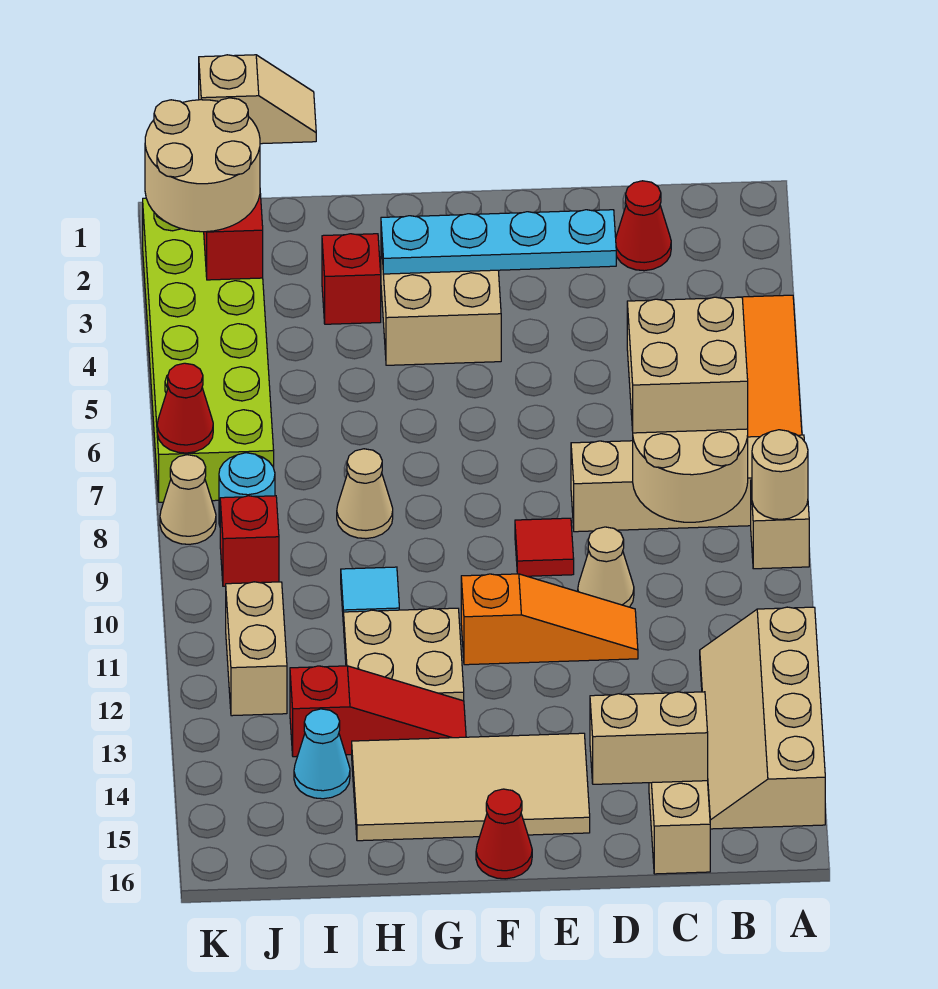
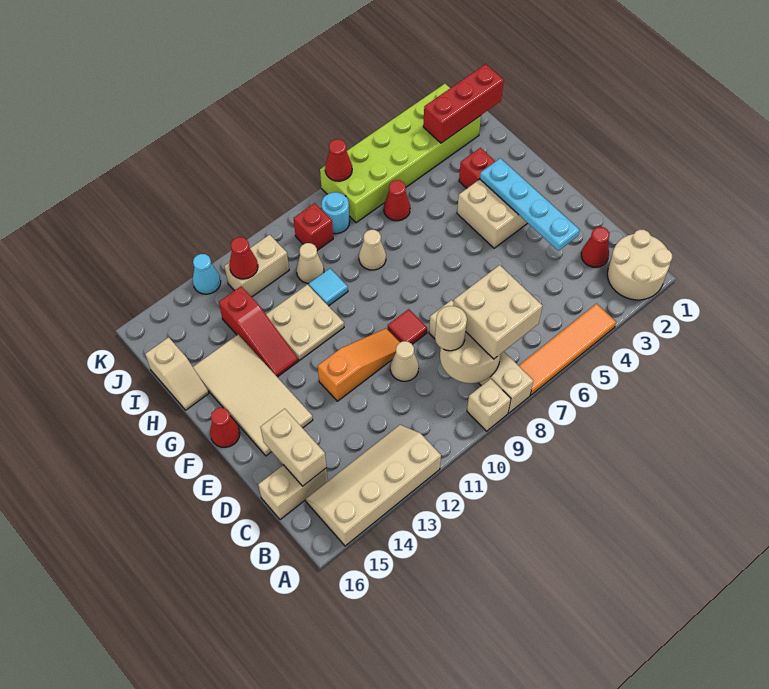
tan 1x1 round brick [752,430,808,519] -> tan 1x1 round brick moved to [435,306,467,351]
orange 1x3 slope [461,574,638,665] -> orange 1x3 slope turned to [318,328,400,401]
tan 1x2 slope [199,55,316,144] -> tan 1x2 slope moved to [145,337,209,410]
none -> red 1x1 cone [384,180,410,221]
cyan 1x1 cone [294,709,350,799] -> cyan 1x1 cone moved to [193,254,221,294]
tan 2x2 round brick [145,98,260,232] -> tan 2x2 round brick moved to [607,230,672,300]
none -> red 1x1 cone [229,237,258,279]
tan 1x1 cone [160,455,216,544] -> tan 1x1 cone moved to [296,243,324,283]

